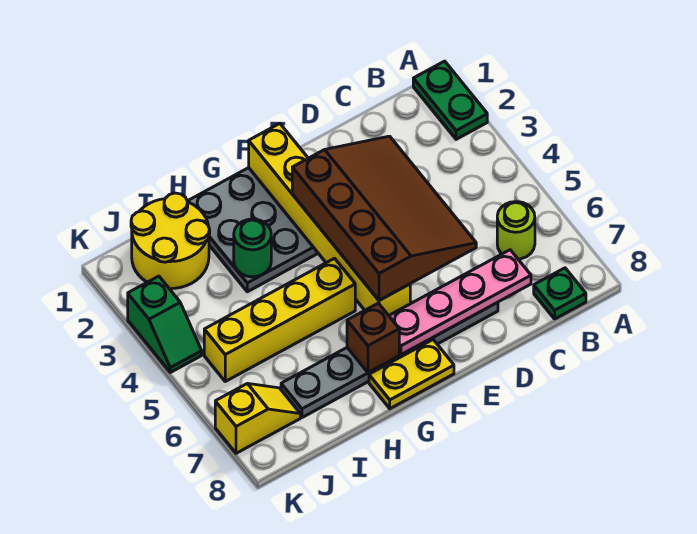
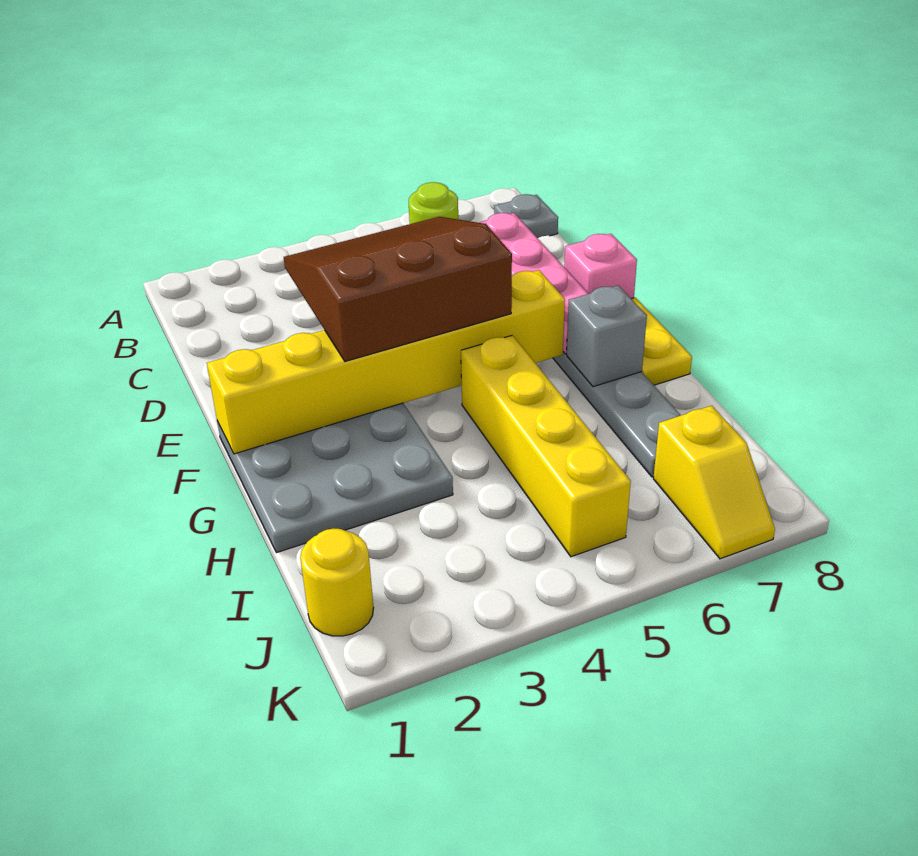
green 1x2 plate [413,61,487,139] -> none
green 1x1 plate [534,268,586,319] -> grey 1x1 plate [494,194,558,238]
brown 3x4 slope [292,136,476,300] -> brown 3x3 slope [284,217,512,361]
none -> pink 1x1 brick [564,234,637,299]
brown 1x1 brick [347,303,399,373] -> grey 1x1 brick [567,286,647,387]
green 1x1 round brick [234,219,271,277] -> none
yellow 2x2 round brick [131,193,210,289] -> yellow 1x1 round brick [300,529,374,636]
yellow 1x2 slope [215,384,300,453] -> yellow 1x2 slope turned to [653,406,775,559]
green 1x2 slope [128,276,202,372] -> none

